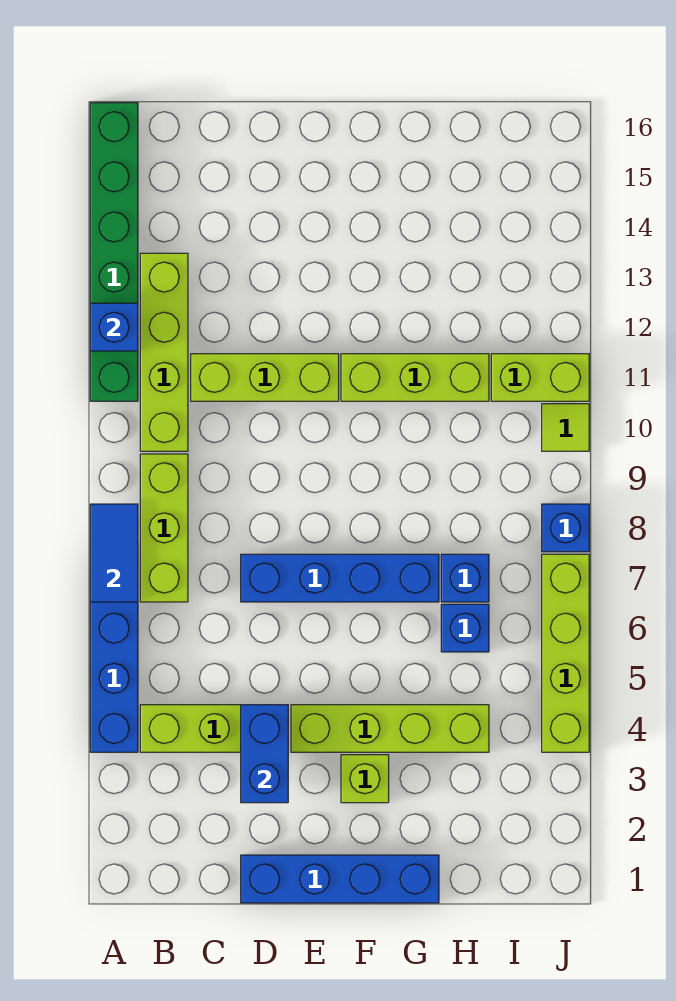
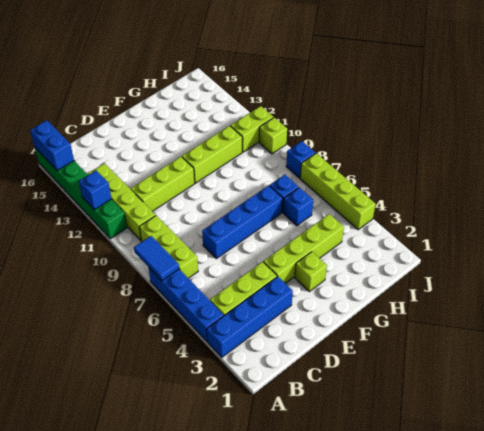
blue 1x4 brick [241,855,439,903] -> blue 1x4 brick moved to [207,277,293,357]
blue 1x2 brick [241,705,288,803] -> blue 1x2 brick moved to [30,120,74,171]
lime 1x1 tile [542,404,589,451] -> lime 1x1 brick [259,118,287,154]

